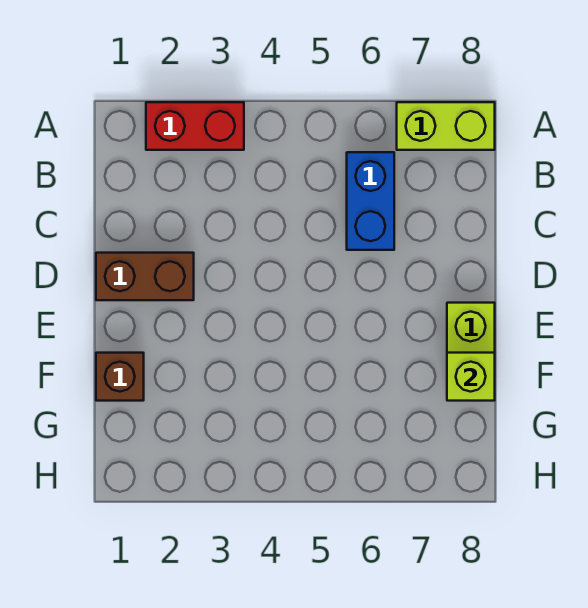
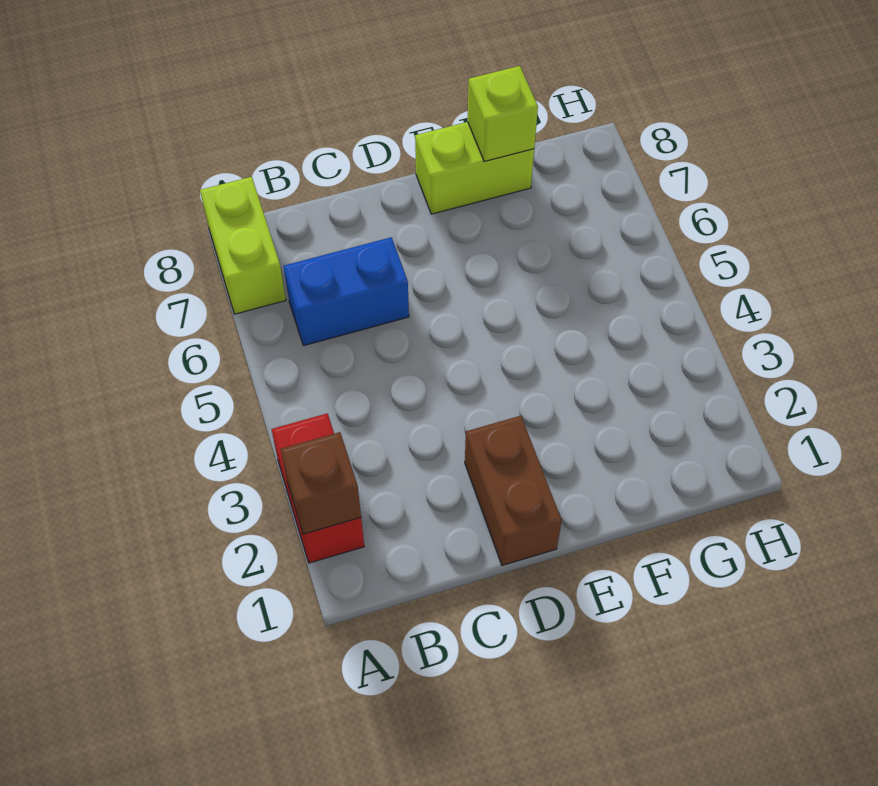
brown 1x1 brick [96,353,144,401] -> brown 1x1 brick moved to [281,432,361,534]

